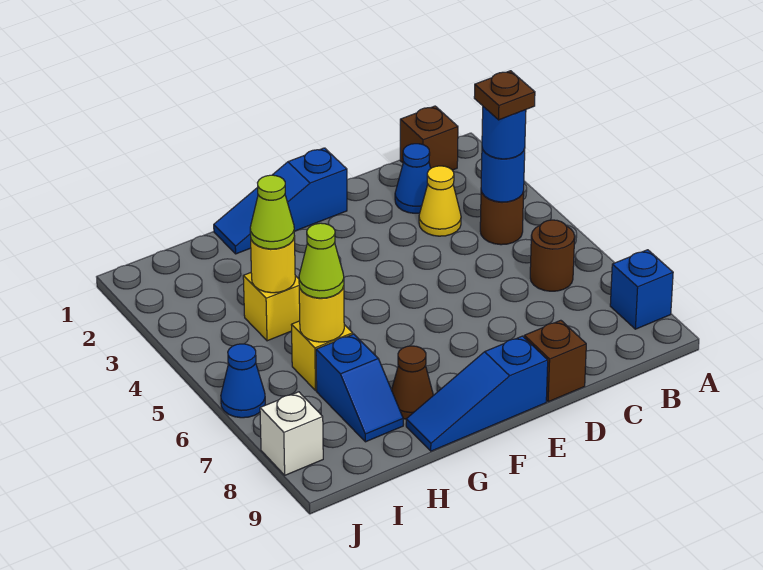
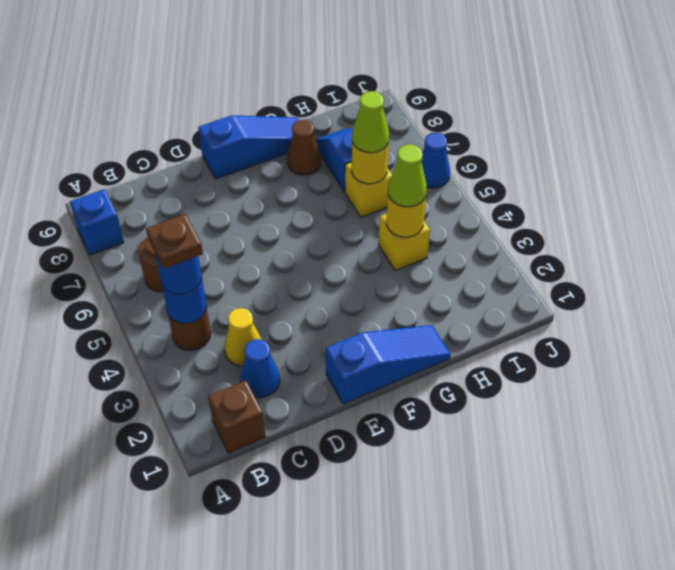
brown 1x1 brick [524,320,586,402] -> none
white 1x1 brick [260,392,323,475] -> none

